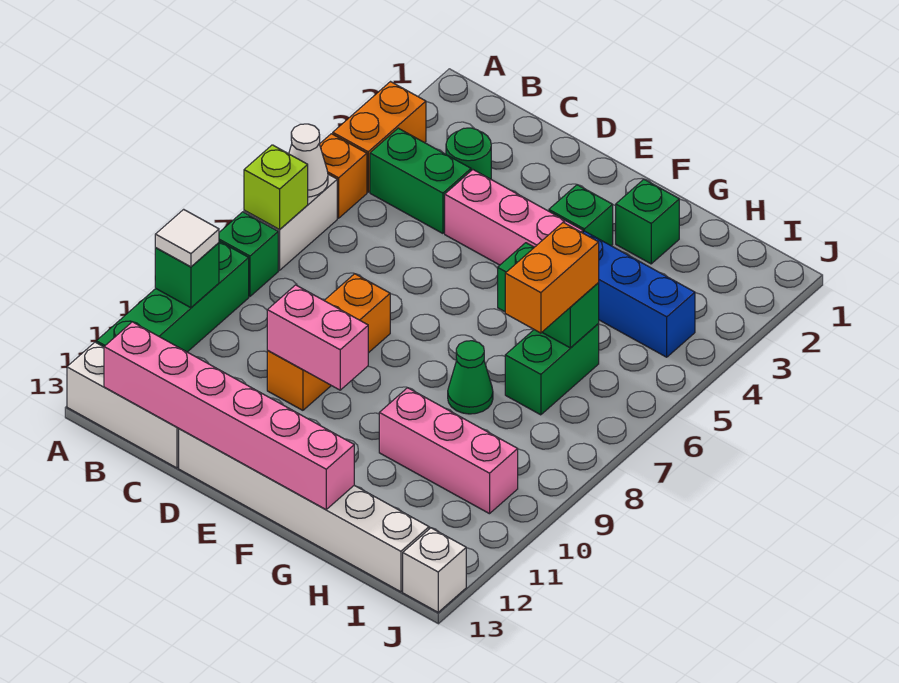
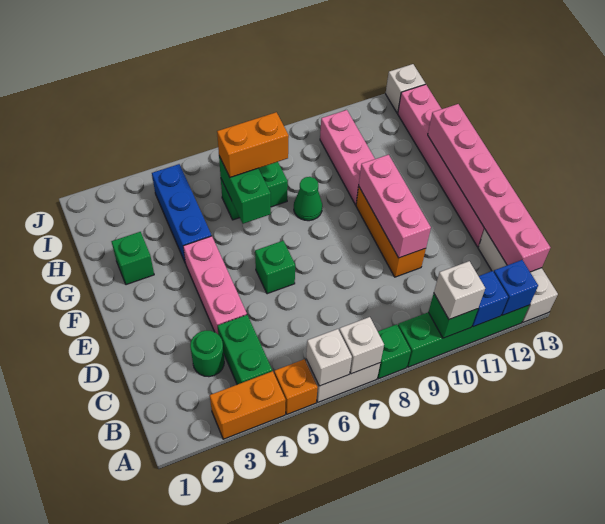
white 1x1 cone [289,124,328,197] -> white 1x1 brick [306,329,352,386]
lime 1x1 brick [244,145,308,229] -> white 1x1 brick [339,317,384,374]
white 1x1 tile [155,209,219,267] -> white 1x1 brick [434,261,485,319]
none -> blue 1x1 brick [472,271,508,327]
none -> blue 1x1 brick [494,260,538,315]
orange 1x3 brick [267,274,390,410] -> orange 1x3 brick turned to [356,187,426,277]
pink 1x2 brick [267,285,368,390] -> pink 1x3 brick [359,155,431,258]
white 1x6 brick [179,429,429,592] -> pink 1x6 brick [398,84,485,247]
green 1x1 brick [549,185,613,246] -> green 1x1 brick moved to [255,241,295,294]

